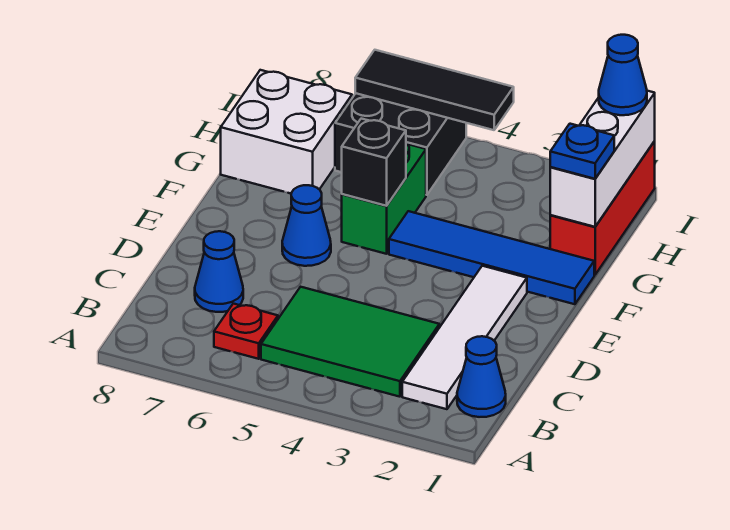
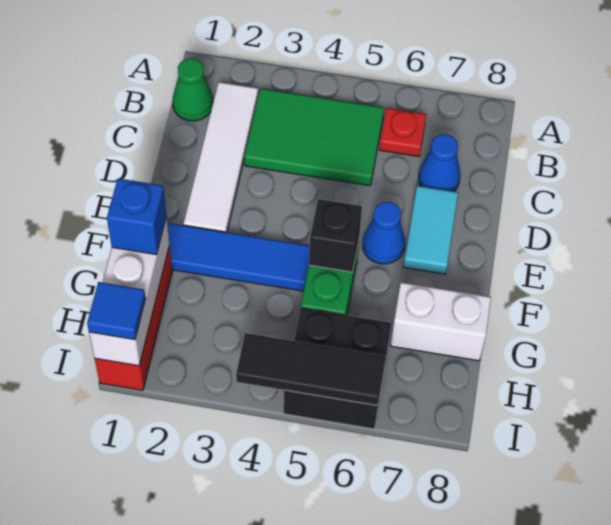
blue 1x1 cone [457,336,506,417] -> green 1x1 cone [173,59,213,121]
none -> cyan 1x2 tile [404,186,458,274]
blue 1x1 plate [550,124,614,179] -> blue 1x1 brick [107,178,166,255]
white 2x2 brick [221,70,352,193] -> white 1x2 brick [391,282,491,361]
blue 1x1 cone [599,35,647,115] -> blue 1x1 tile [87,282,146,340]

